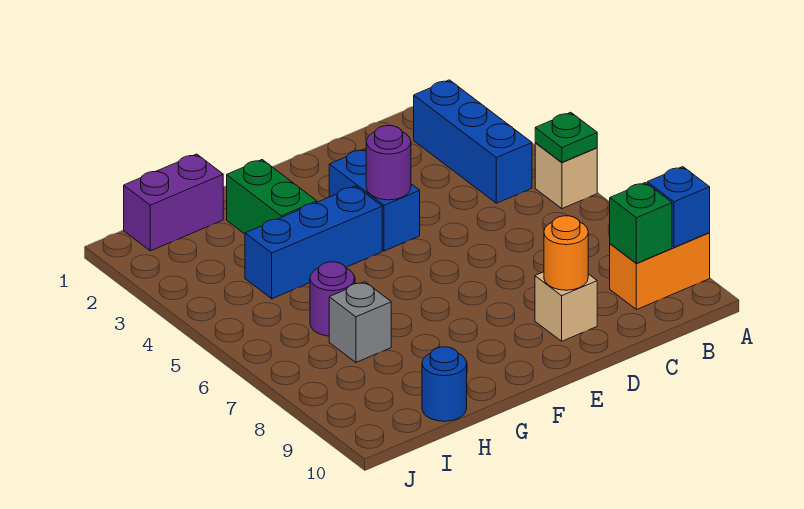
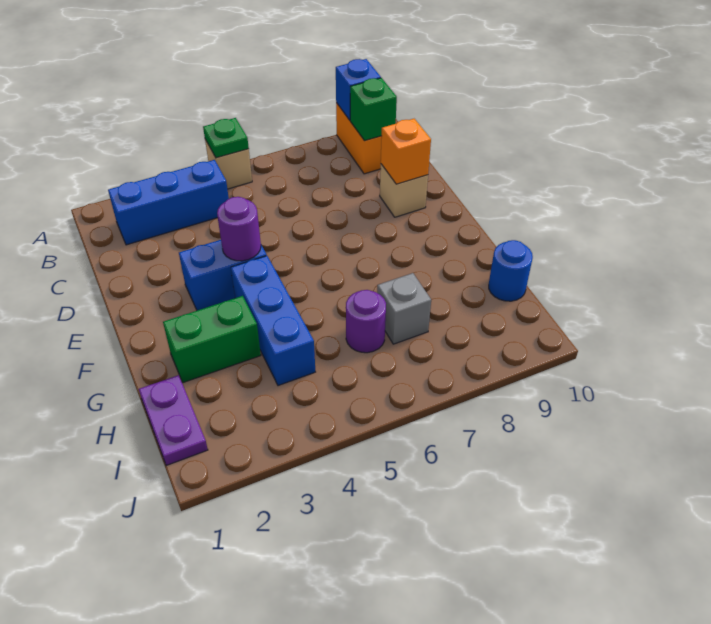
orange 1x1 round brick [544,216,588,290] -> orange 1x1 brick [381,119,431,184]
purple 1x2 brick [124,154,223,251] -> purple 1x2 plate [139,375,208,466]

